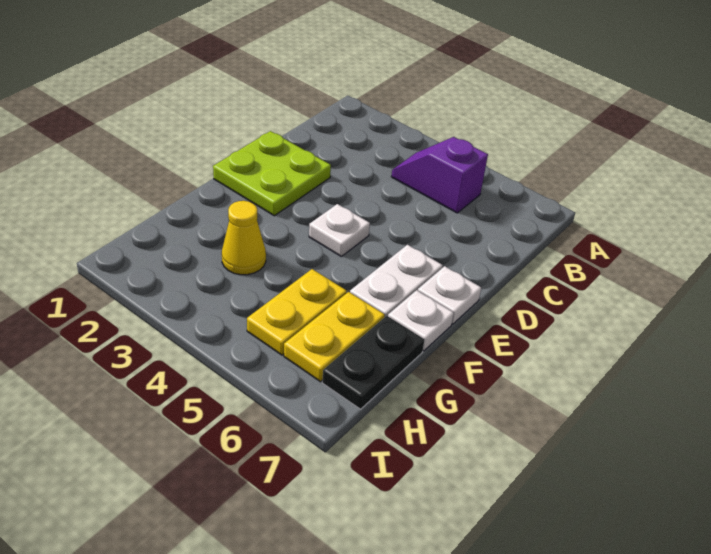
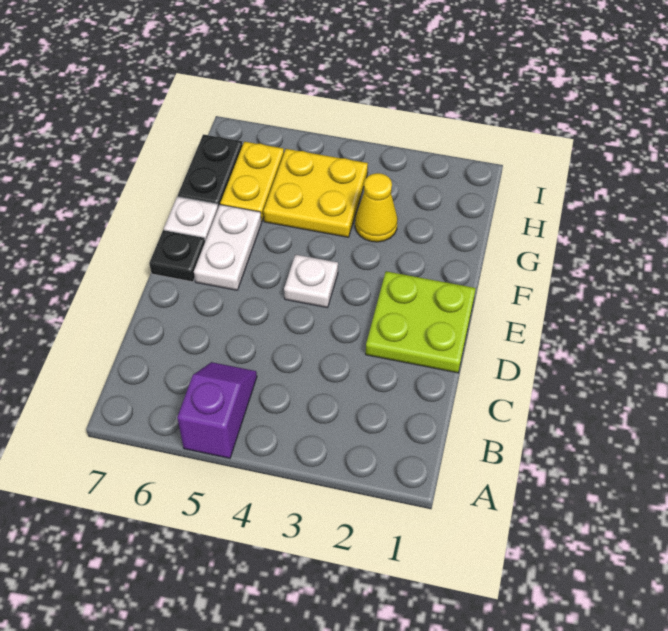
purple 1x2 slope [392,137,488,213] -> purple 1x2 slope turned to [177,362,257,458]
white 1x1 plate [418,266,481,324] -> black 1x1 plate [149,230,205,282]
yellow 1x2 plate [247,269,347,355] -> yellow 2x2 plate [263,149,368,237]

